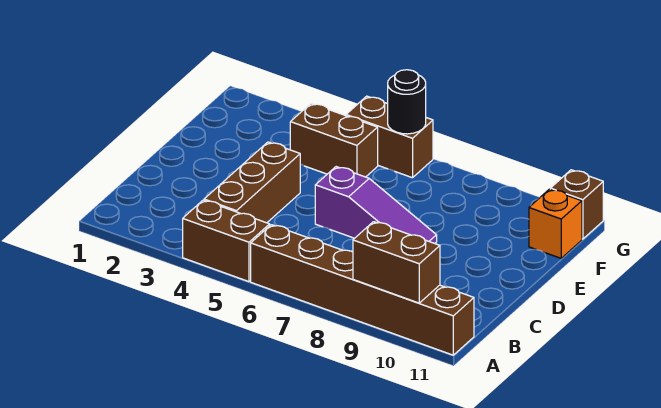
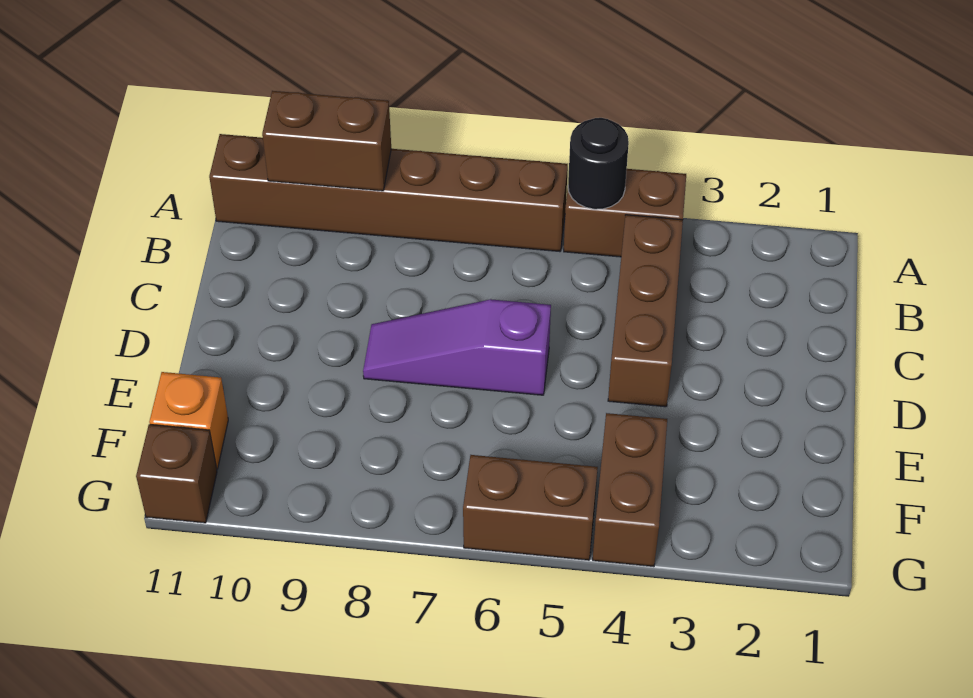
brown 1x2 brick [290,103,378,177] -> brown 1x2 brick turned to [593,413,667,567]
black 1x1 round brick [388,70,426,134] -> black 1x1 round brick moved to [568,118,629,209]

